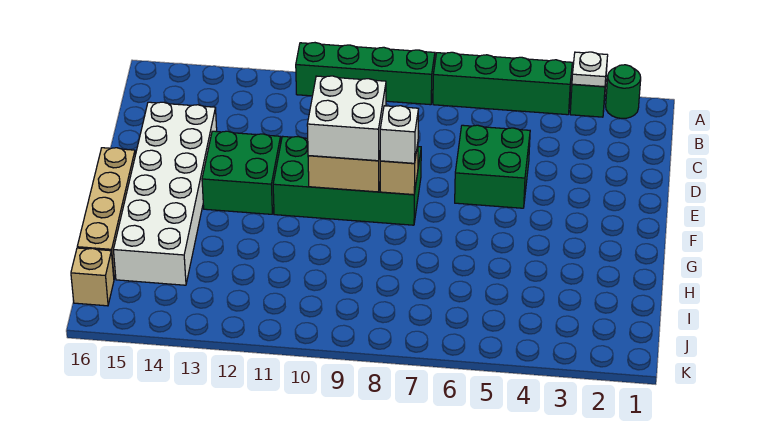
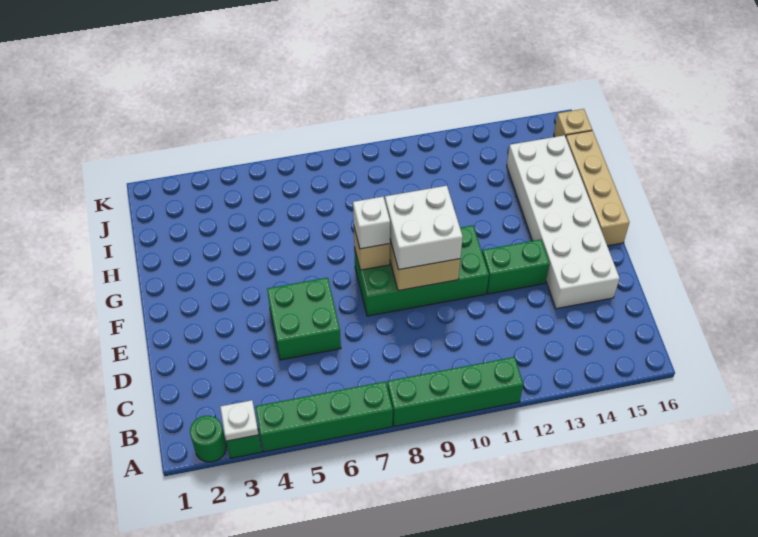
green 2x2 brick [202,131,281,214] -> green 1x2 brick [482,239,550,294]

